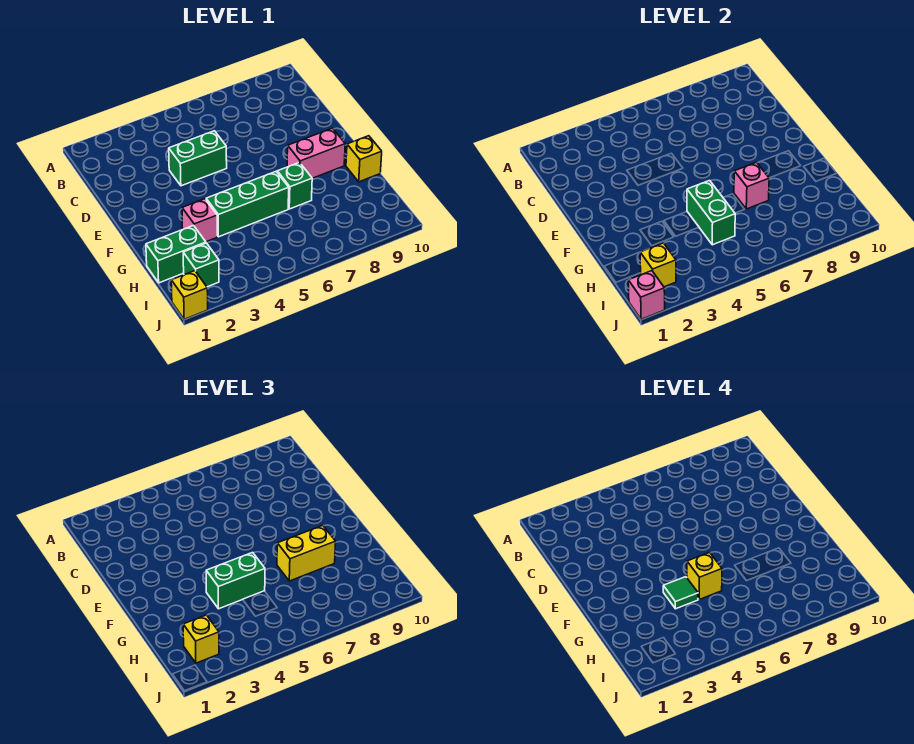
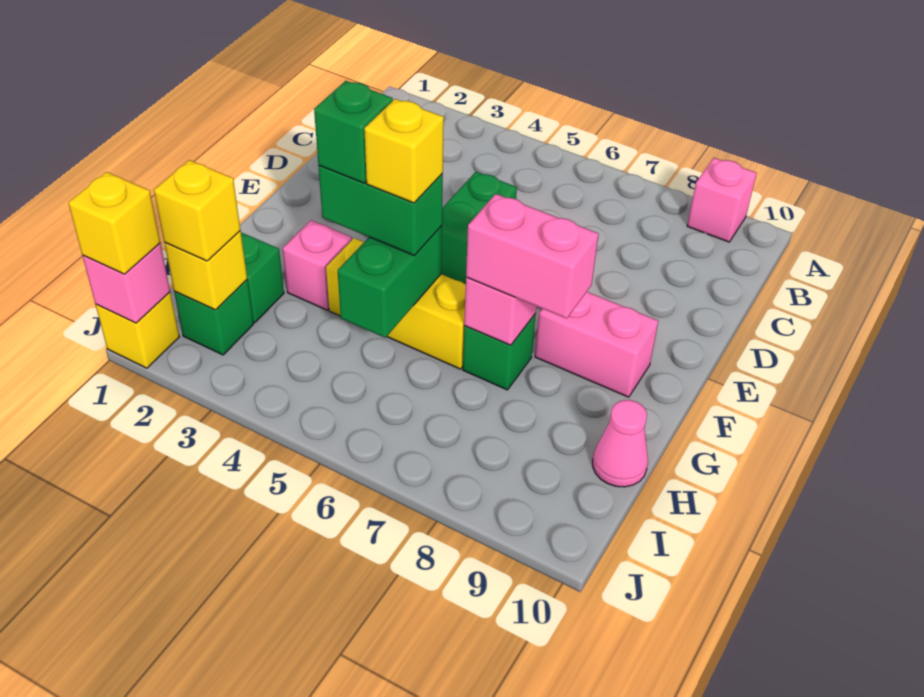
none -> pink 1x1 brick [687,158,757,242]
green 1x2 brick [169,131,227,186] -> green 1x2 brick turned to [441,172,517,284]
green 1x3 brick [206,172,289,237] -> yellow 1x3 brick [326,238,466,369]
green 1x1 tile [663,577,698,609] -> green 1x1 brick [314,81,393,183]
yellow 1x2 brick [277,525,336,581] -> pink 1x2 brick [466,194,599,319]
yellow 1x1 brick [346,136,382,182] -> yellow 1x1 brick moved to [68,172,160,274]
none -> pink 1x1 cone [593,400,648,487]

